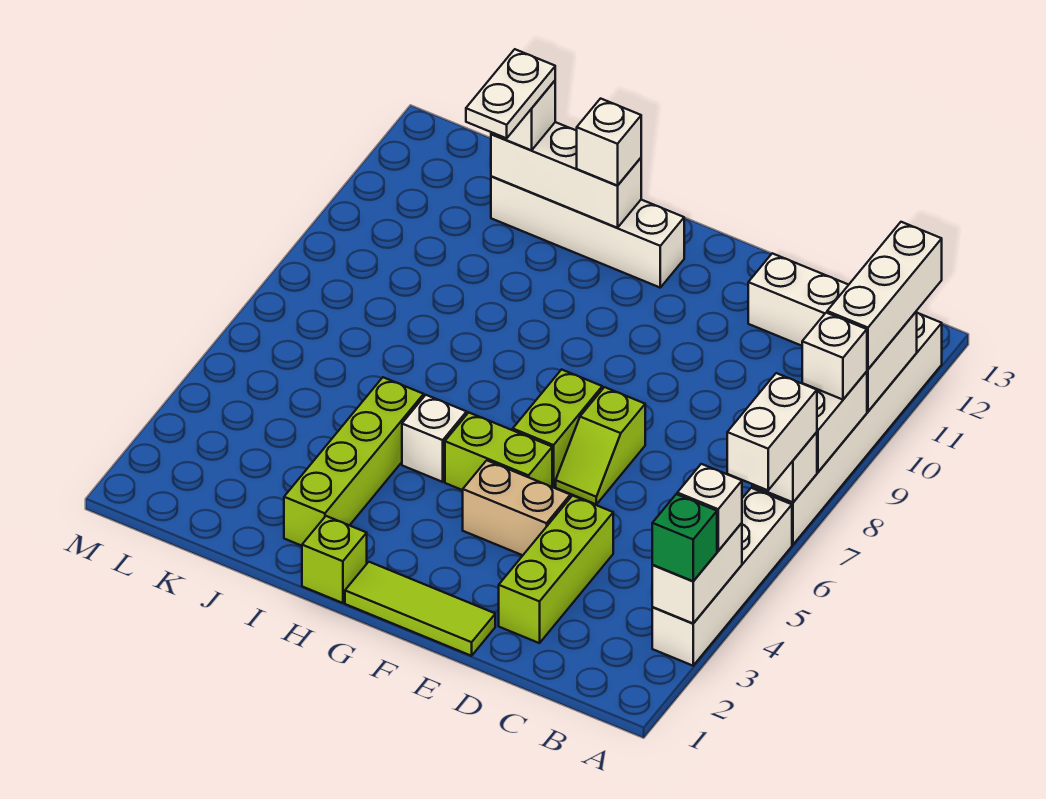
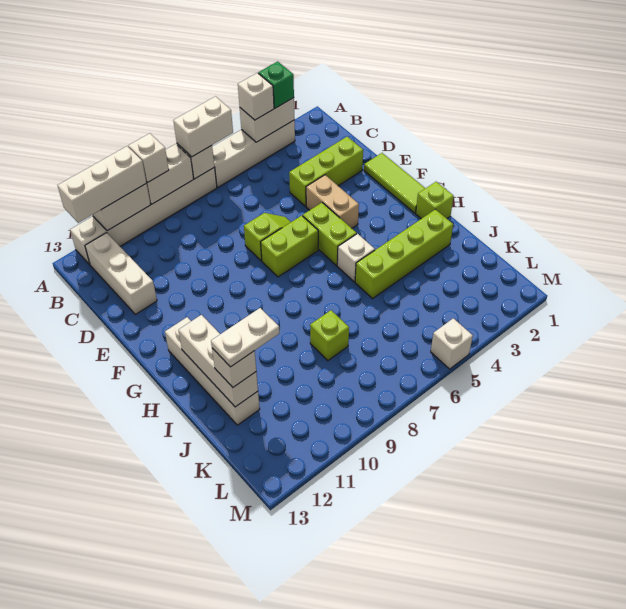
white 1x1 brick [577,99,641,186] -> white 1x1 brick moved to [431,318,473,369]
none -> lime 1x1 brick [310,310,349,361]

